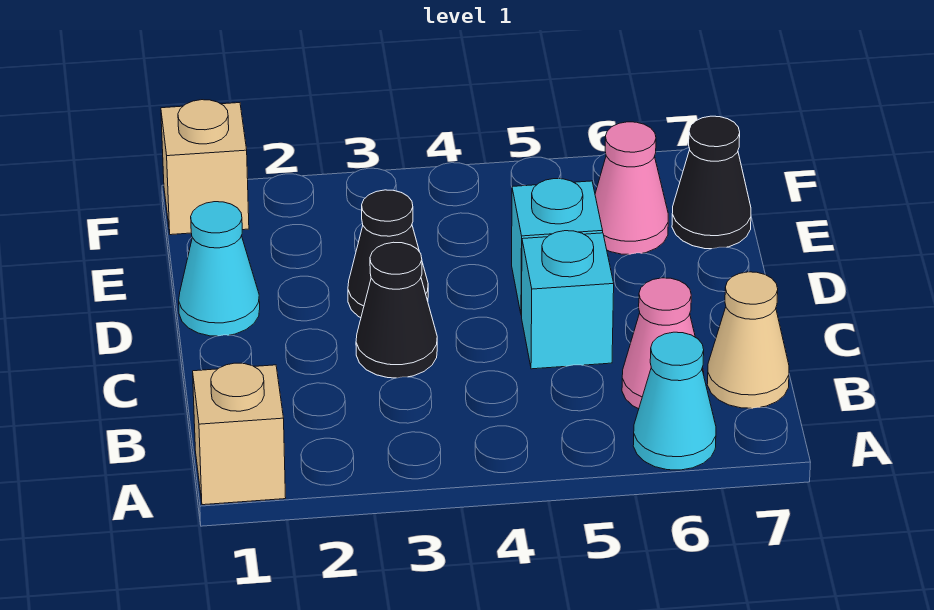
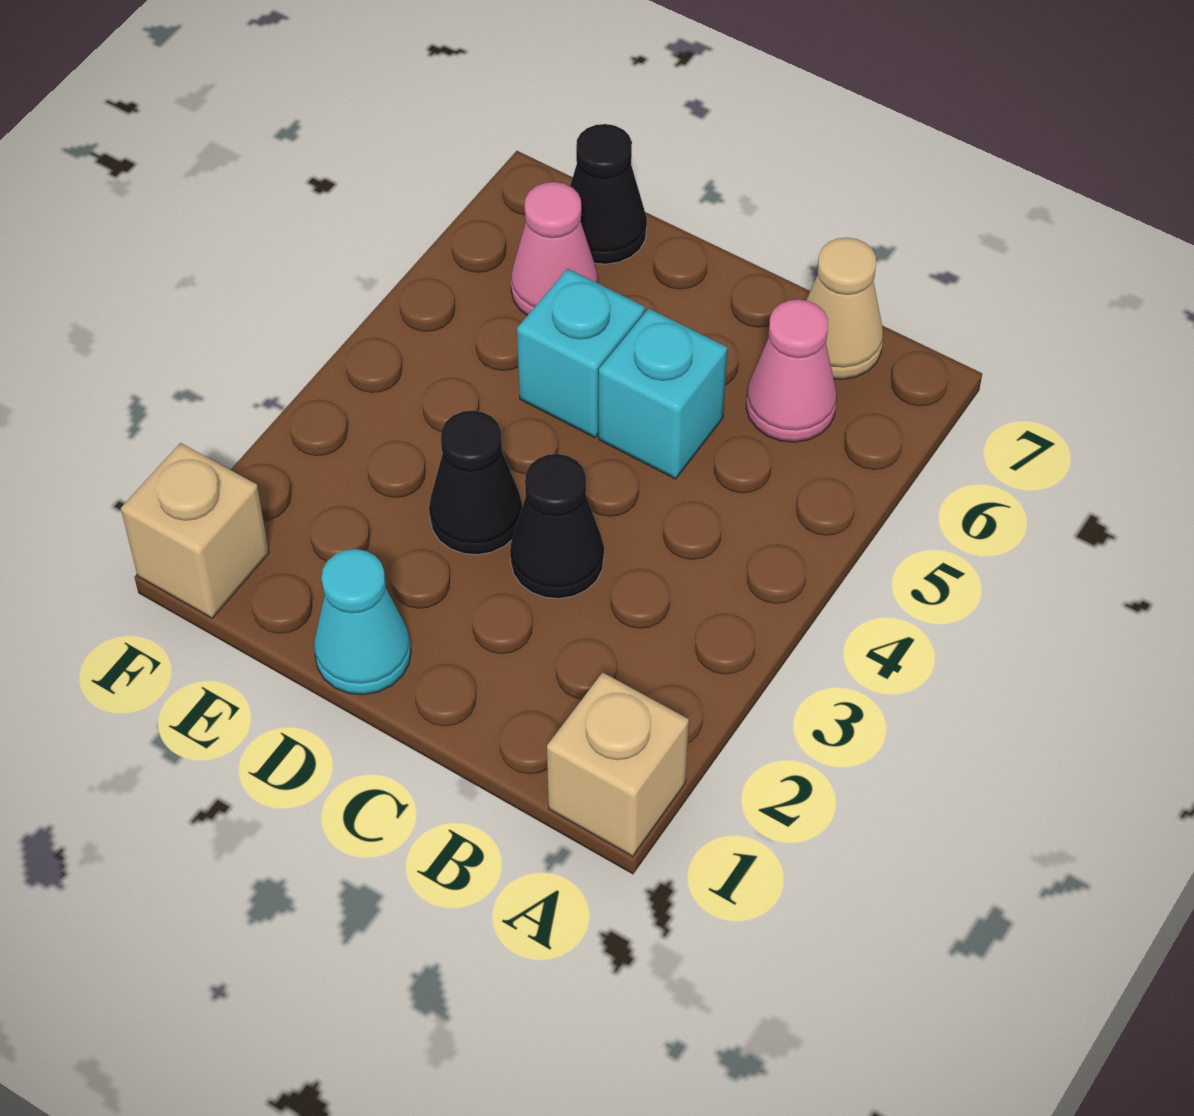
cyan 1x1 cone [633,332,716,470] -> none

